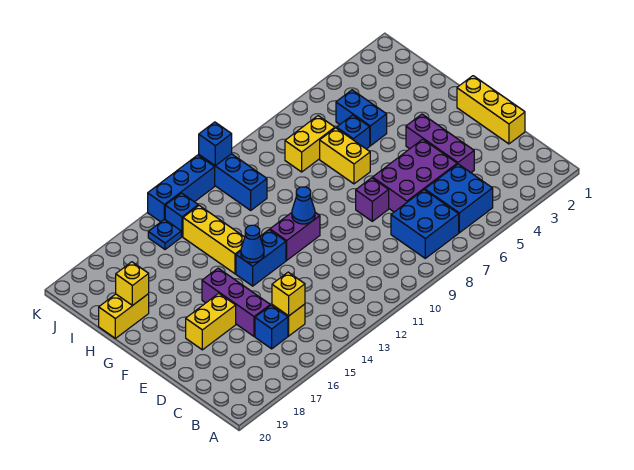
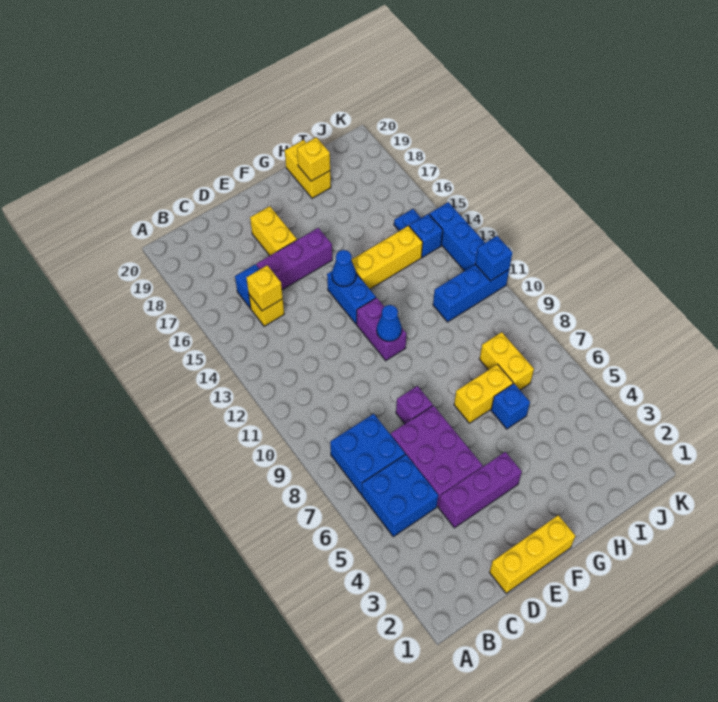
blue 1x2 brick [336,90,387,146] -> none

